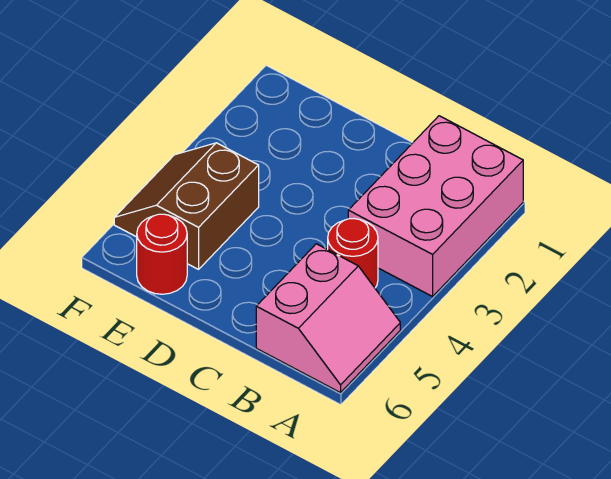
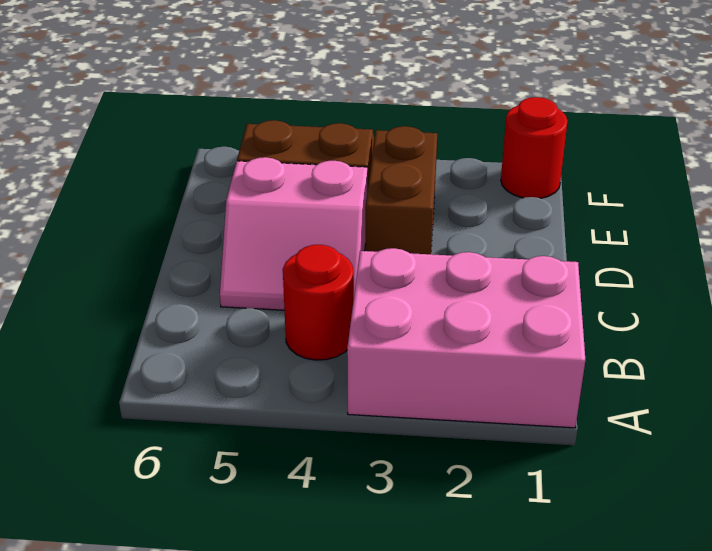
pink 2x2 slope [256,244,400,393] -> pink 2x2 slope moved to [220,157,367,310]
none -> brown 1x2 brick [366,126,437,254]
red 1x1 round brick [137,214,187,294] -> red 1x1 round brick moved to [501,97,568,198]

